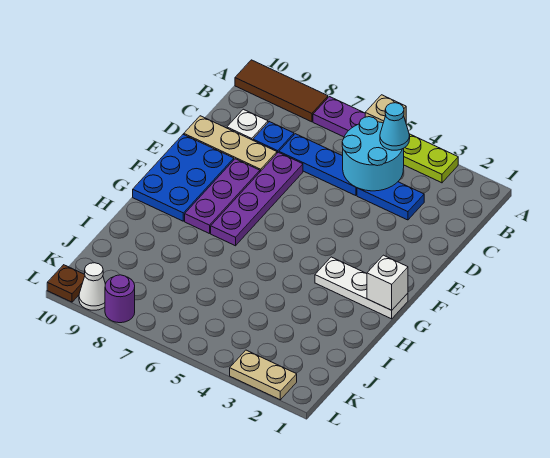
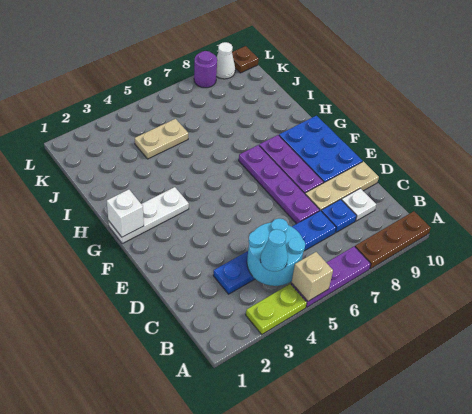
brown 1x3 tile [235,60,328,122] -> brown 1x3 plate [355,211,431,269]
tan 1x2 plate [230,350,297,400] -> tan 1x2 plate moved to [135,119,188,159]

